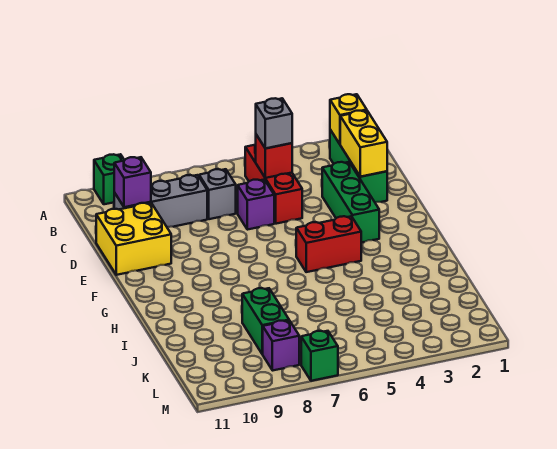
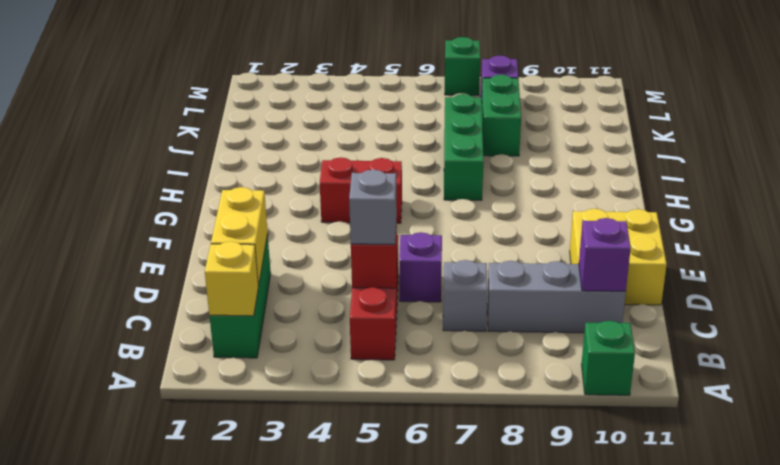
green 1x3 brick [322,162,379,243] -> green 1x3 brick moved to [444,94,483,200]

